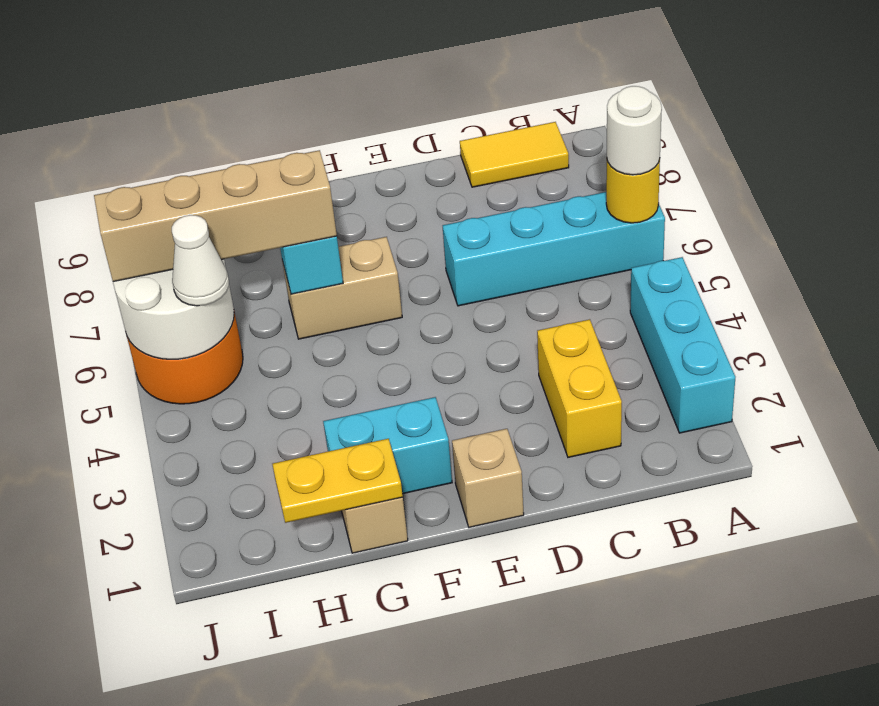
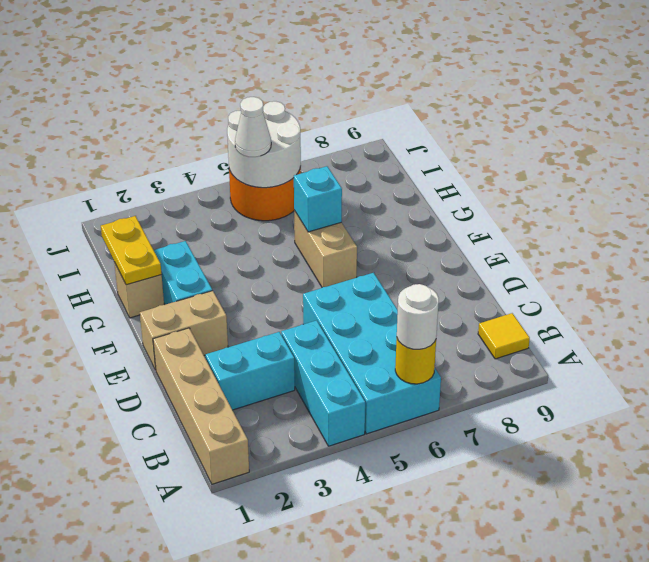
cyan 1x3 brick [630,257,735,433] -> cyan 1x3 brick turned to [281,320,365,446]
cyan 1x4 brick [443,192,665,306] -> cyan 2x4 brick [303,273,441,434]
yellow 1x2 tile [460,122,569,187] -> yellow 1x1 tile [478,313,530,359]
yellow 1x2 brick [537,319,622,457] -> cyan 1x2 brick [205,332,295,410]
tan 1x1 brick [452,429,524,527] -> tan 1x2 brick [140,291,228,370]
tan 1x4 brick [94,150,337,282] -> tan 1x4 brick moved to [153,328,249,484]

